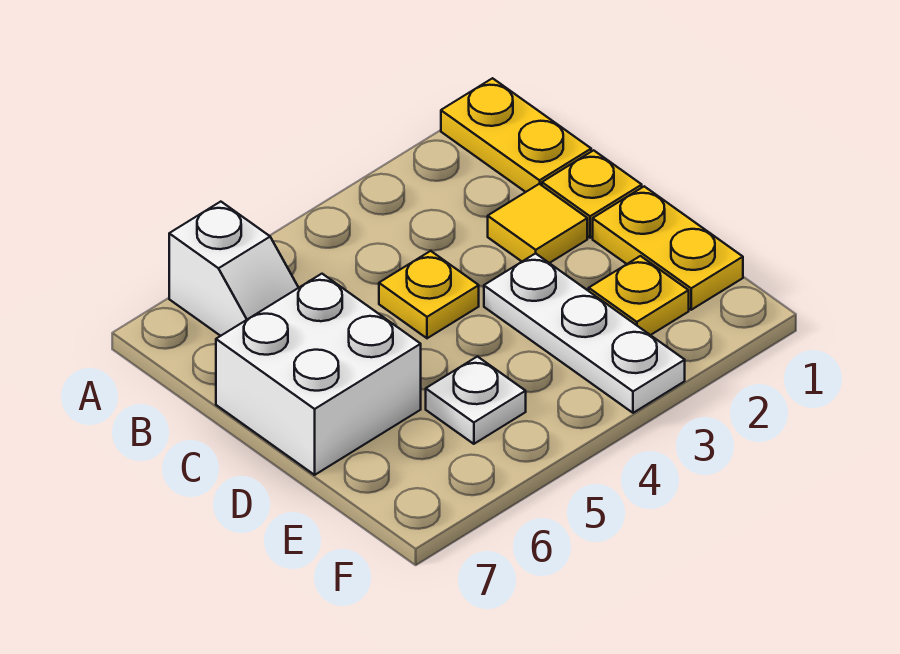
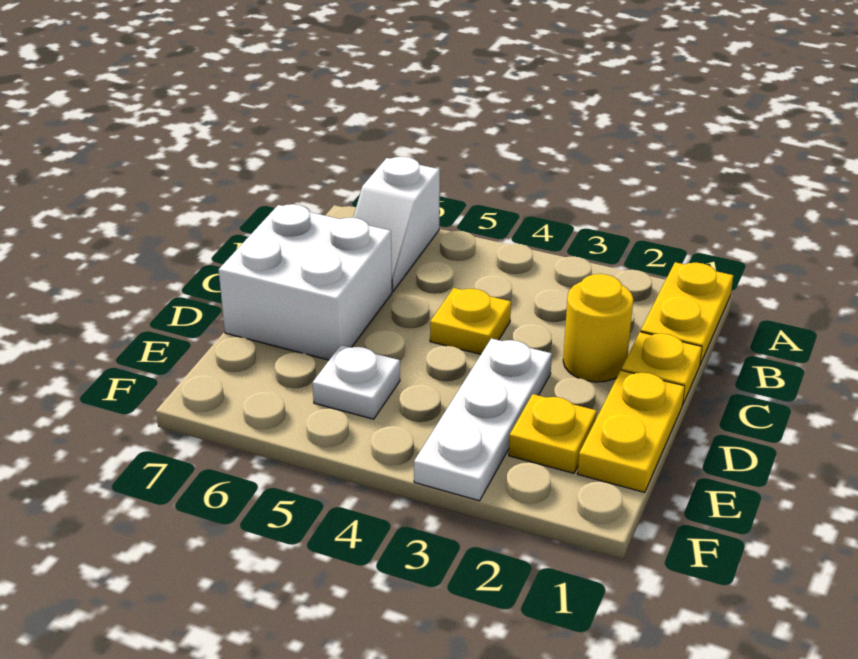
yellow 1x1 tile [488,184,587,263] -> yellow 1x1 round brick [563,274,633,382]

